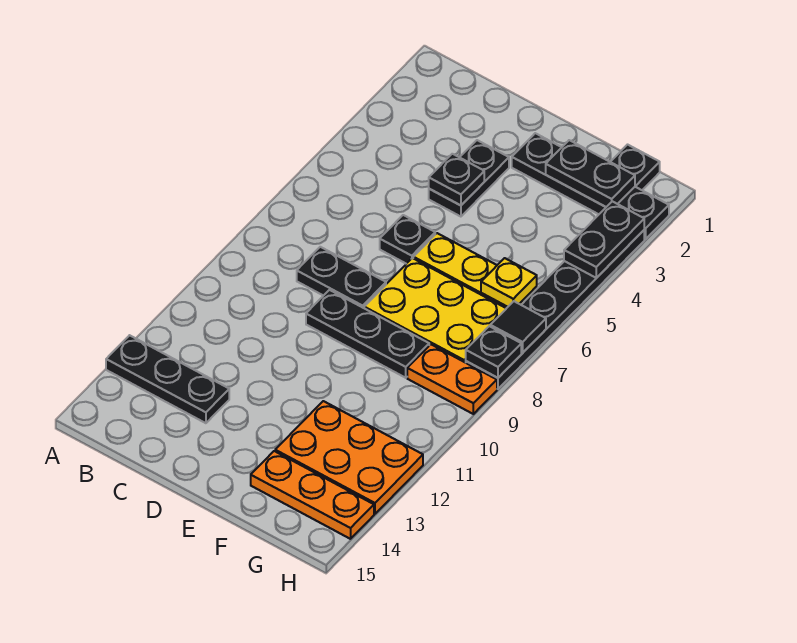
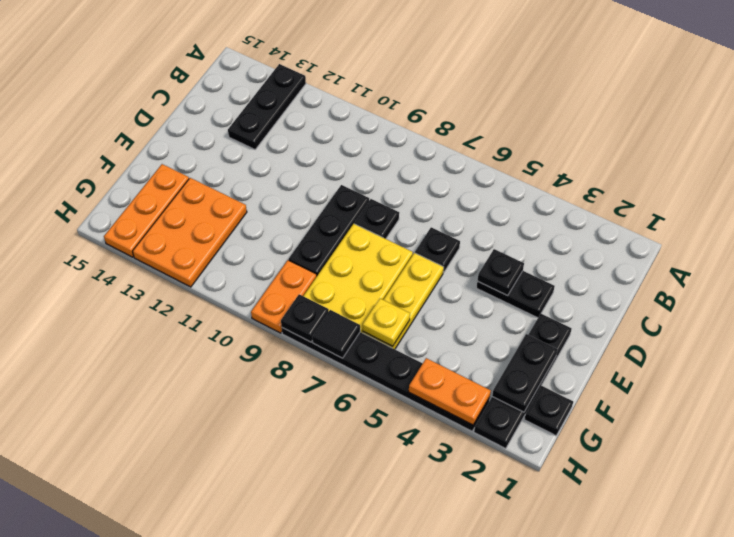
black 1x2 plate [297,247,386,308] -> black 1x1 plate [354,199,399,239]
black 1x2 plate [564,201,644,278] -> orange 1x2 plate [409,358,491,425]

